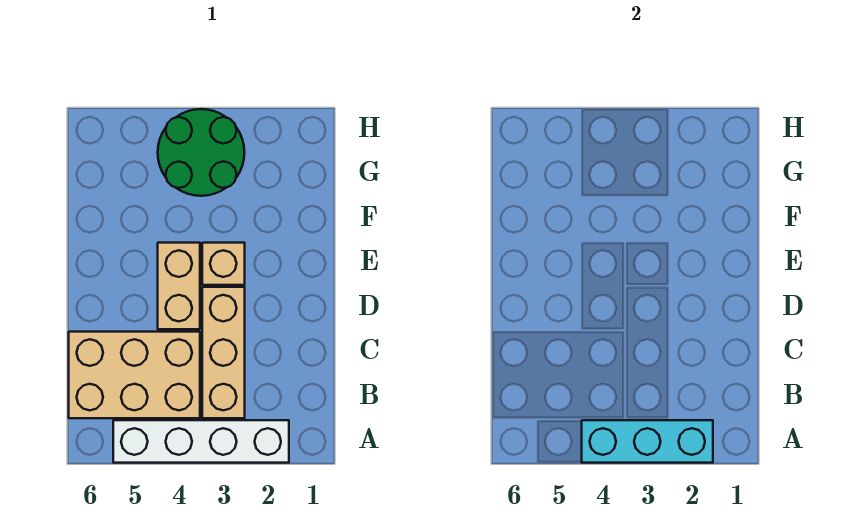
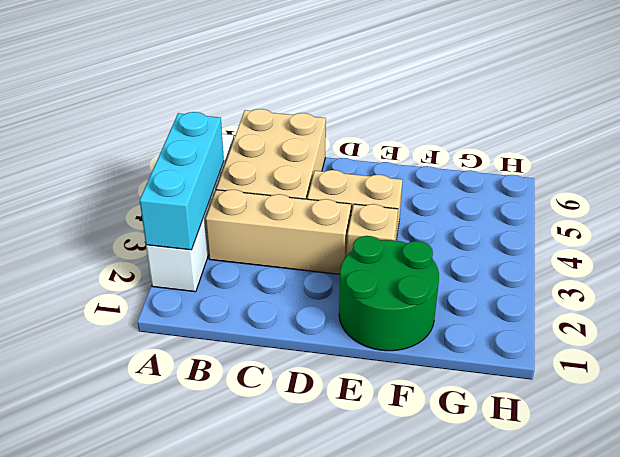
green 2x2 round brick [158,109,244,196] -> green 2x2 round brick moved to [339,236,439,351]

